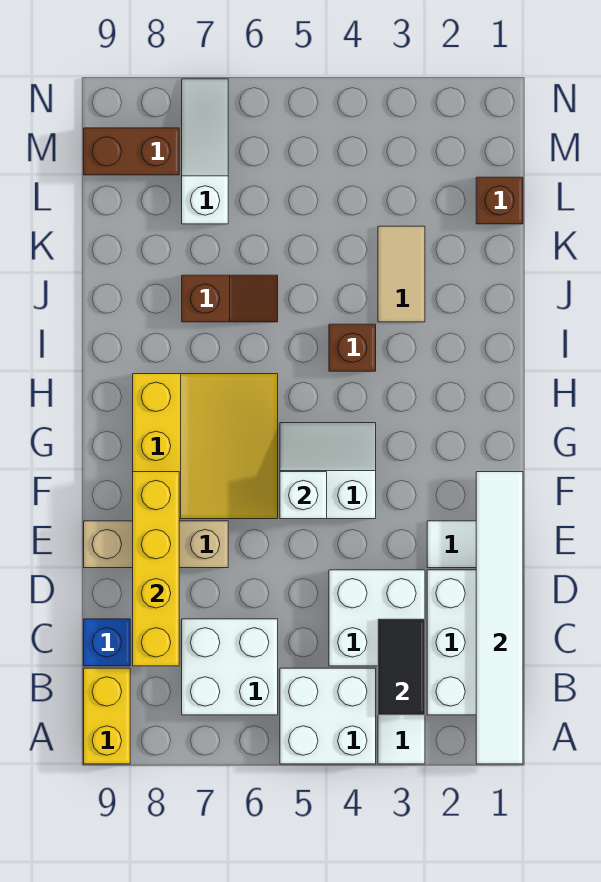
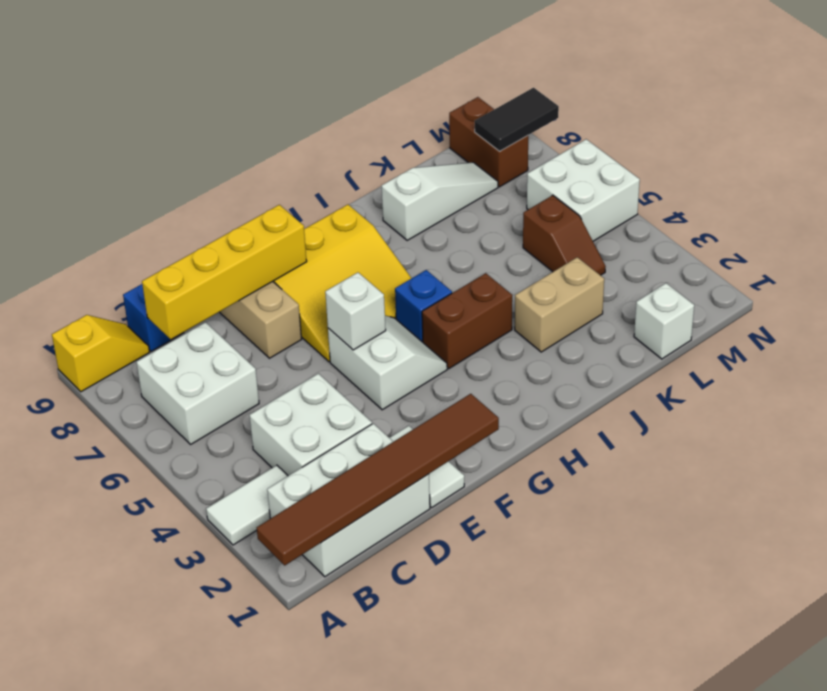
white 1x6 tile [476,472,523,764] -> brown 1x6 tile [257,394,499,565]
white 2x2 brick [280,668,376,764] -> white 2x2 brick moved to [527,139,640,241]
yellow 1x2 brick [84,668,130,764] -> yellow 1x2 slope [52,315,150,392]
black 1x2 tile [378,619,425,715] -> black 1x2 tile moved to [475,88,559,151]
none -> blue 1x1 brick [395,270,452,342]
brown 1x1 brick [329,324,376,371] -> brown 1x2 brick [422,273,512,369]
tan 1x2 tile [378,226,425,322] -> tan 1x2 brick [515,257,604,352]
brown 1x2 slope [182,275,278,322] -> brown 1x2 slope moved to [523,195,606,275]
brown 1x1 brick [476,177,523,224] -> white 1x1 brick [634,283,694,359]
white 1x3 slope [182,79,228,224] -> white 1x3 slope moved to [382,162,498,240]

